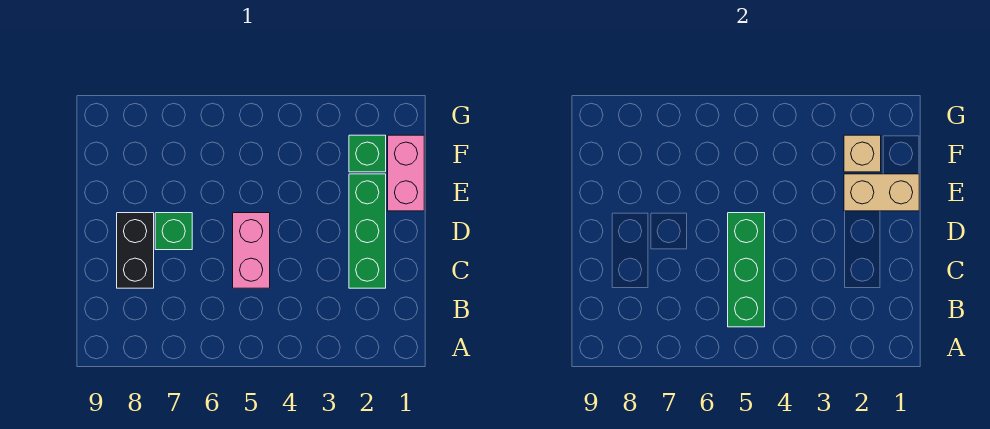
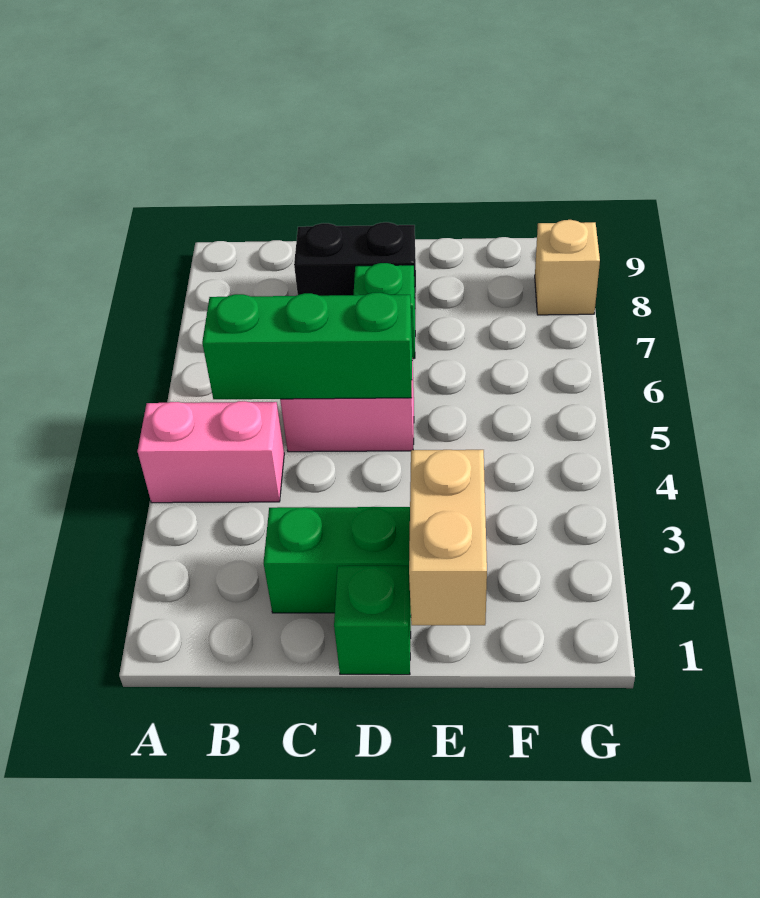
pink 1x2 brick [388,135,424,211] -> pink 1x2 brick moved to [138,401,284,503]
green 1x1 brick [349,135,386,172] -> green 1x1 brick moved to [334,566,411,675]
tan 1x1 brick [844,135,881,172] -> tan 1x1 brick moved to [535,220,600,315]

